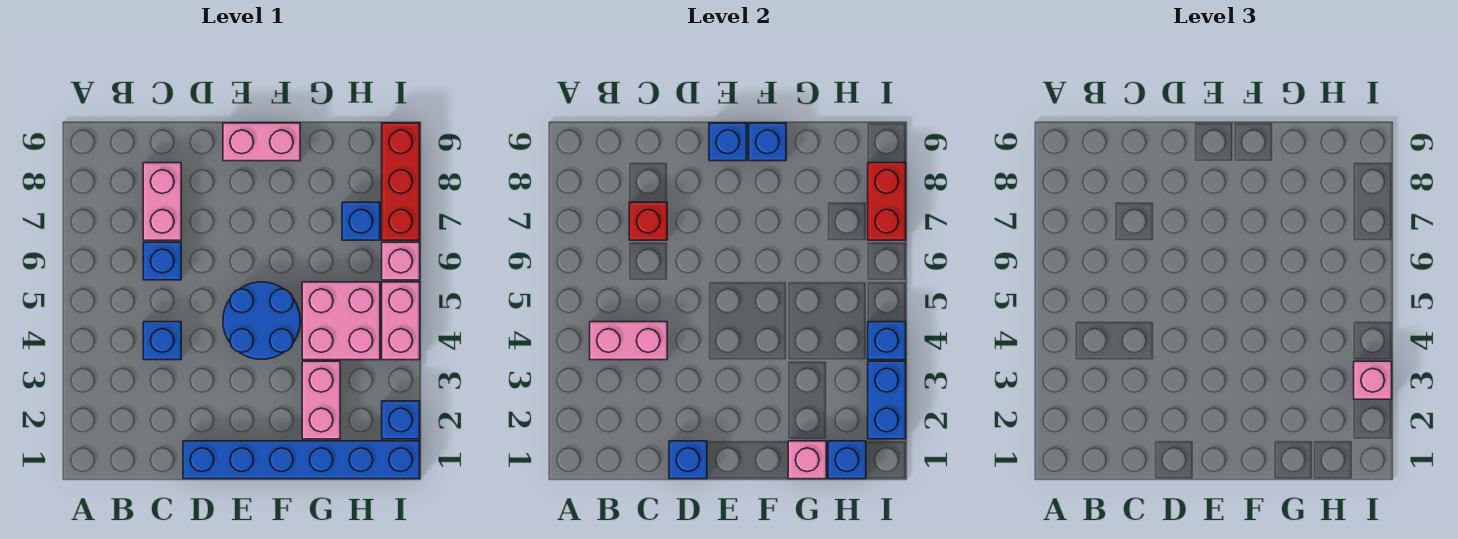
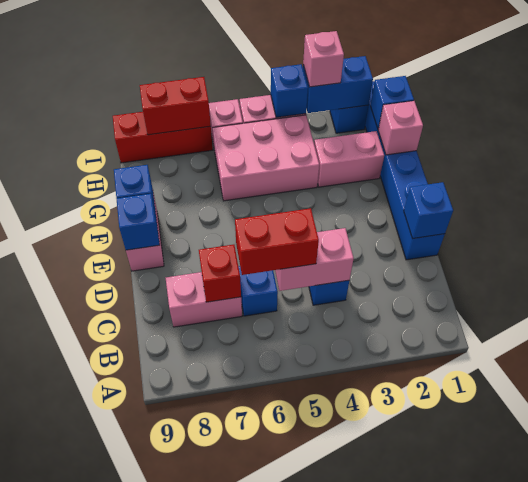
pink 1x2 brick [590,322,667,360] -> pink 1x2 brick turned to [275,228,354,291]
none -> red 1x2 brick [235,208,319,275]
blue 2x2 round brick [223,282,300,359] -> none
pink 2x2 brick [302,282,380,360] -> pink 2x3 brick [213,115,319,201]
blue 1x1 brick [342,202,380,240] -> none

